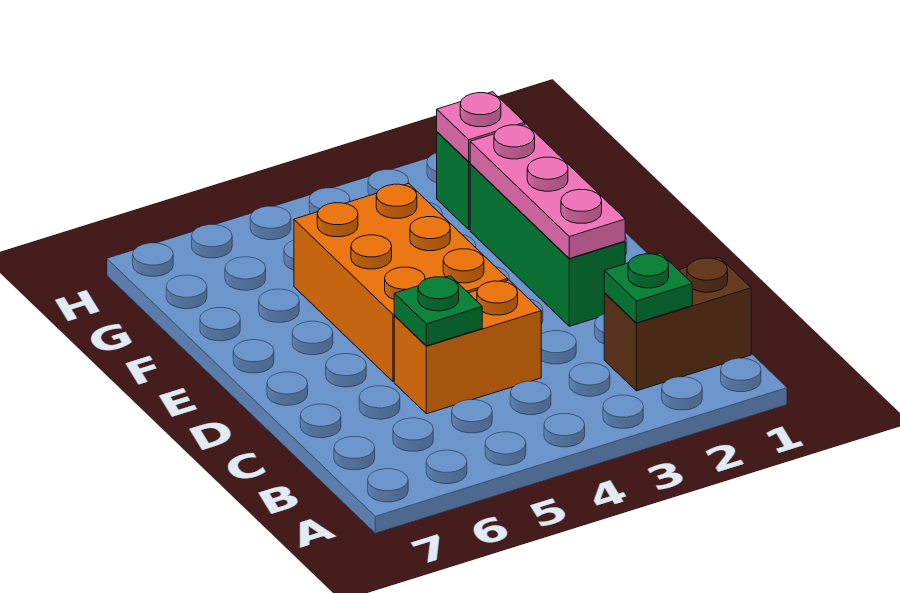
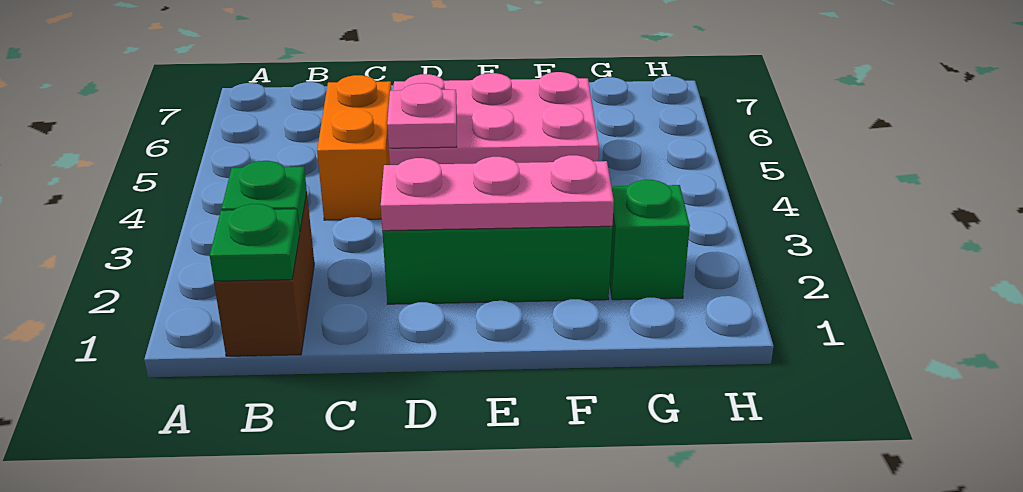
green 1x1 plate [394,276,482,346] -> green 1x1 plate moved to [210,204,300,281]
orange 2x3 brick [294,183,508,381] -> pink 2x3 brick [389,72,599,165]
pink 1x1 plate [437,92,525,162] -> pink 1x1 plate moved to [387,83,457,148]

